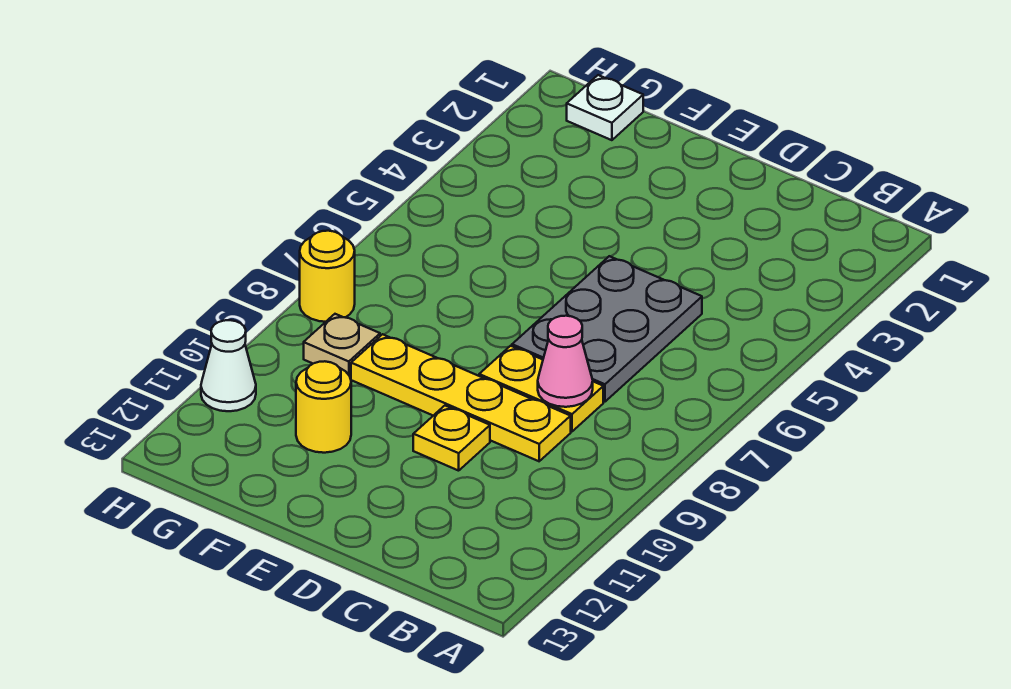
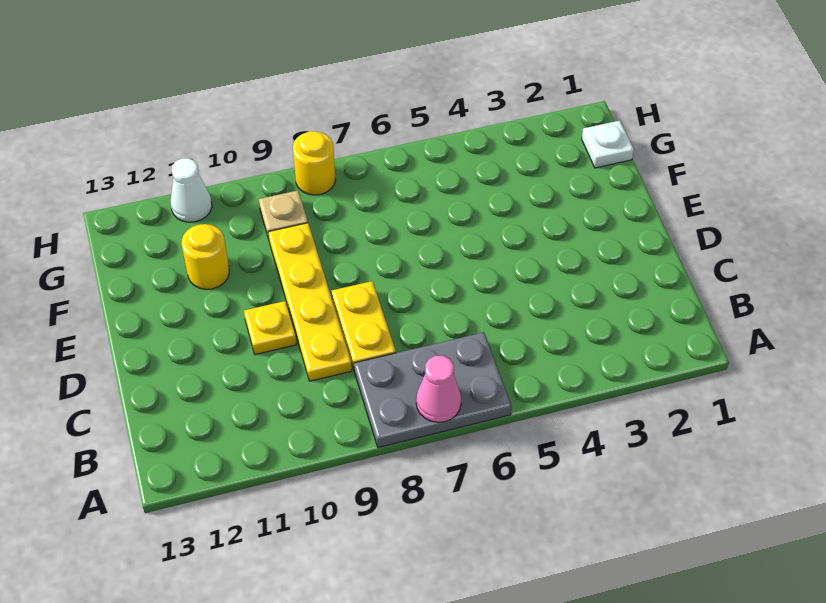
grey 2x3 plate [512,256,702,402] -> grey 2x3 plate moved to [354,332,512,448]
pink 1x1 cone [538,316,593,407] -> pink 1x1 cone moved to [416,356,461,422]

